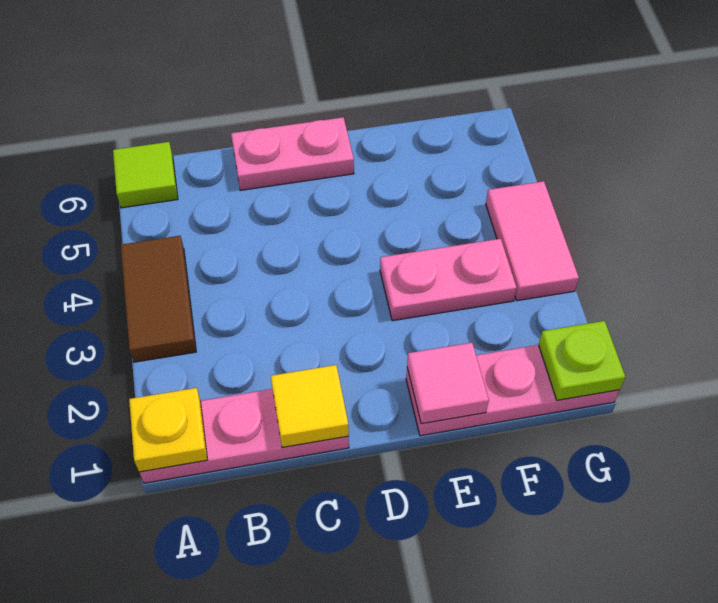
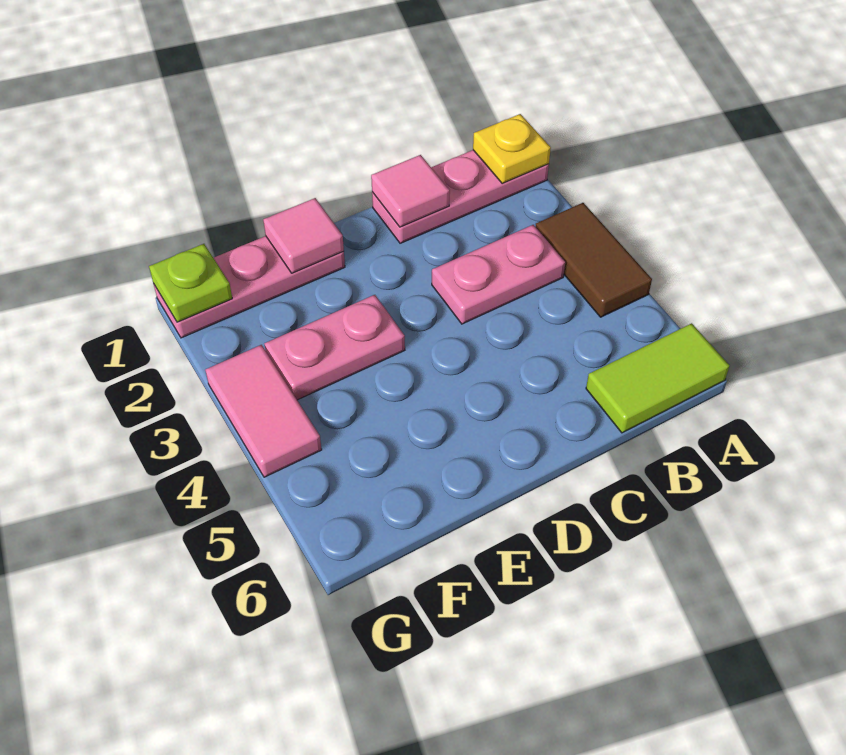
lime 1x1 tile [113,142,178,208] -> lime 1x2 tile [586,323,729,433]
yellow 1x1 tile [271,365,349,448] -> pink 1x1 tile [371,155,450,227]
pink 1x2 plate [231,117,354,190] -> pink 1x2 plate moved to [432,225,565,324]

